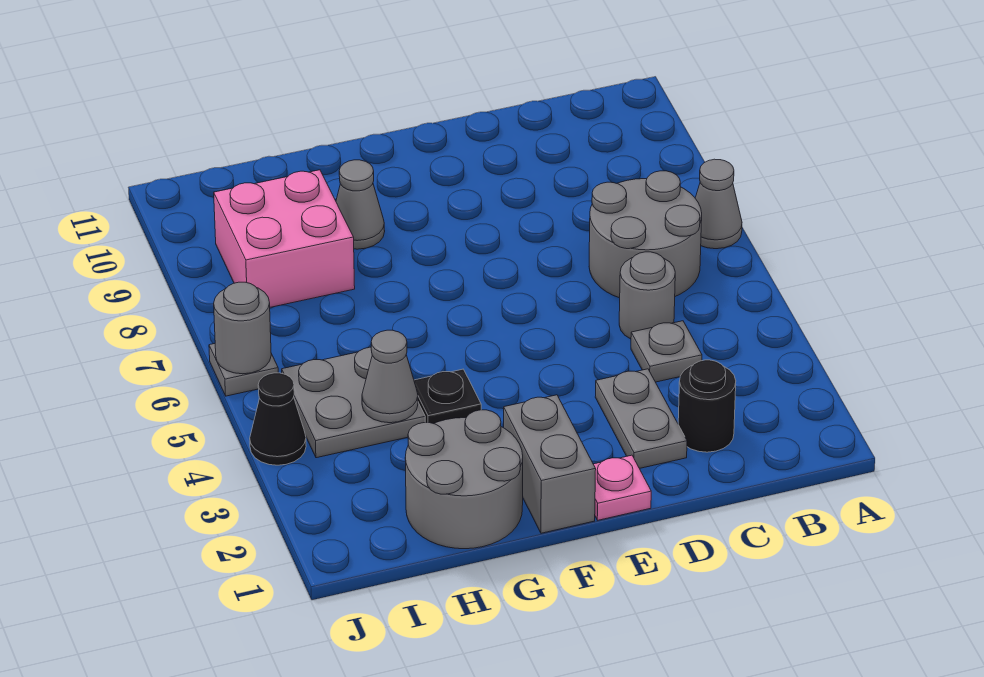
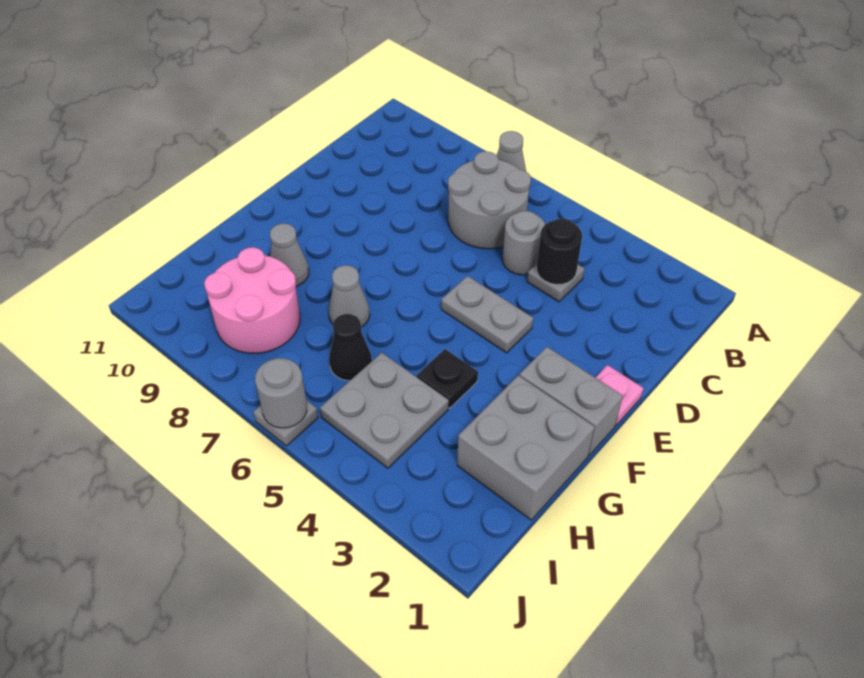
black 1x1 round brick [678,360,736,452] -> black 1x1 round brick moved to [536,219,582,285]
grey 1x2 plate [595,369,687,468] -> grey 1x2 plate moved to [441,276,533,353]
grey 2x2 round brick [405,410,523,549] -> grey 2x2 brick [457,375,595,520]
grey 1x1 cone [362,330,418,423] -> grey 1x1 cone moved to [329,265,370,327]
pink 2x2 brick [214,170,355,307] -> pink 2x2 round brick [204,247,300,353]
black 1x1 cone [250,373,306,465] -> black 1x1 cone moved to [329,314,372,381]

